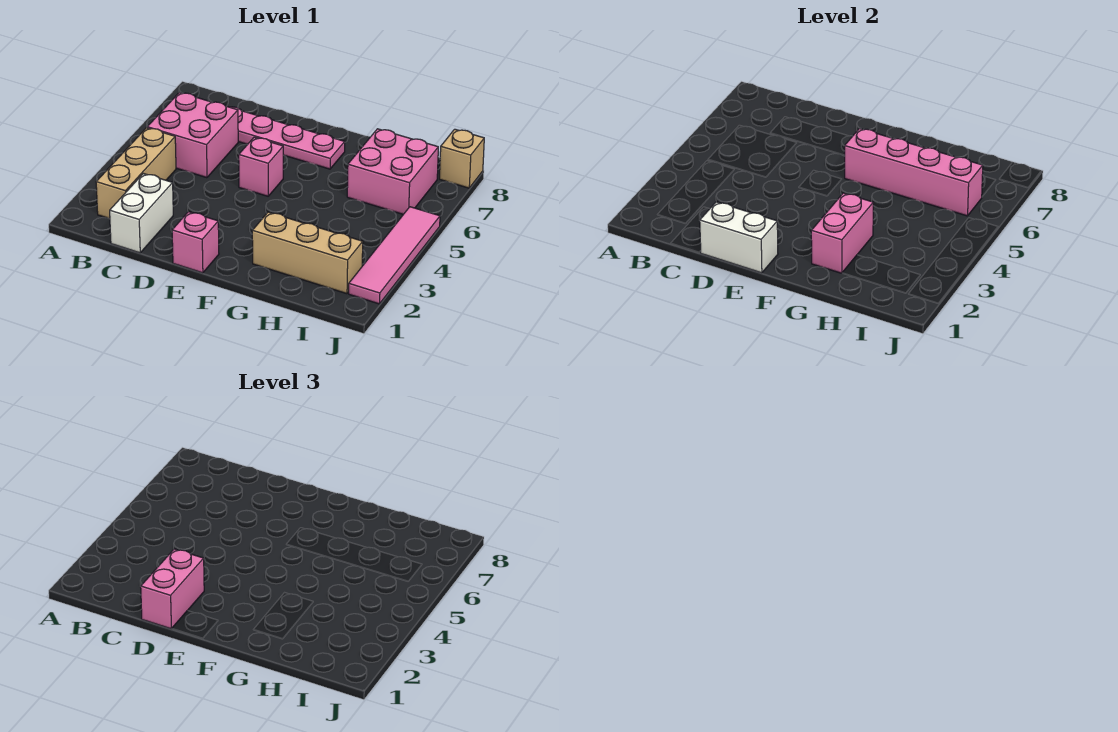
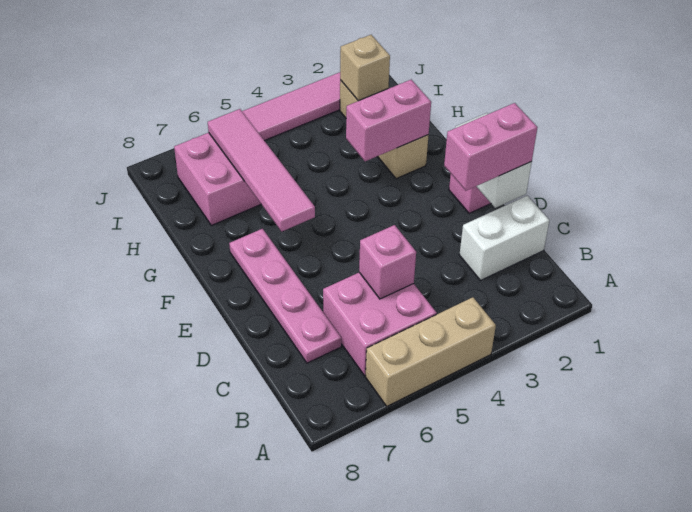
tan 1x3 brick [96,128,176,219] -> tan 1x3 brick moved to [366,297,496,406]
pink 1x1 brick [239,137,283,196] -> pink 1x1 brick moved to [359,225,416,299]
pink 1x4 brick [845,128,983,216] -> pink 1x4 tile [208,109,315,232]
tan 1x1 brick [440,129,484,188] -> tan 1x1 brick moved to [340,35,390,101]

